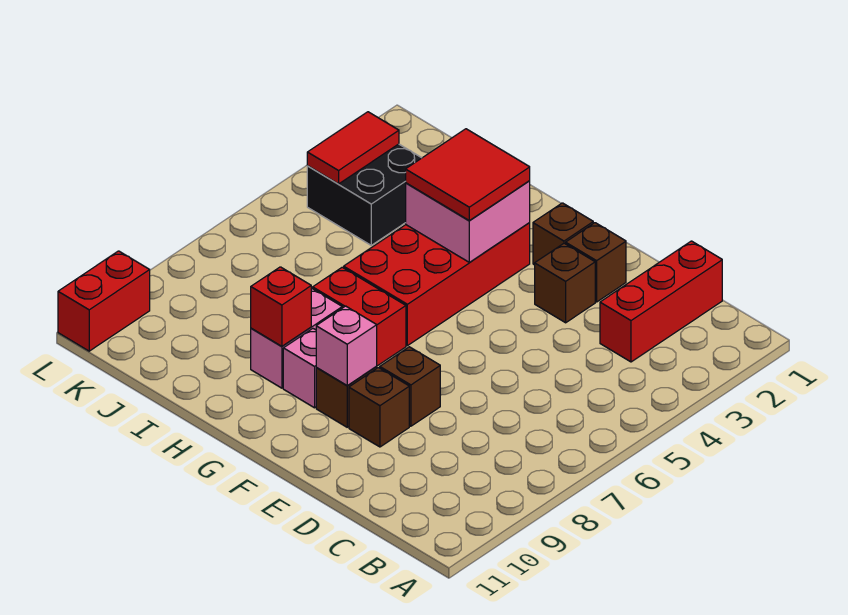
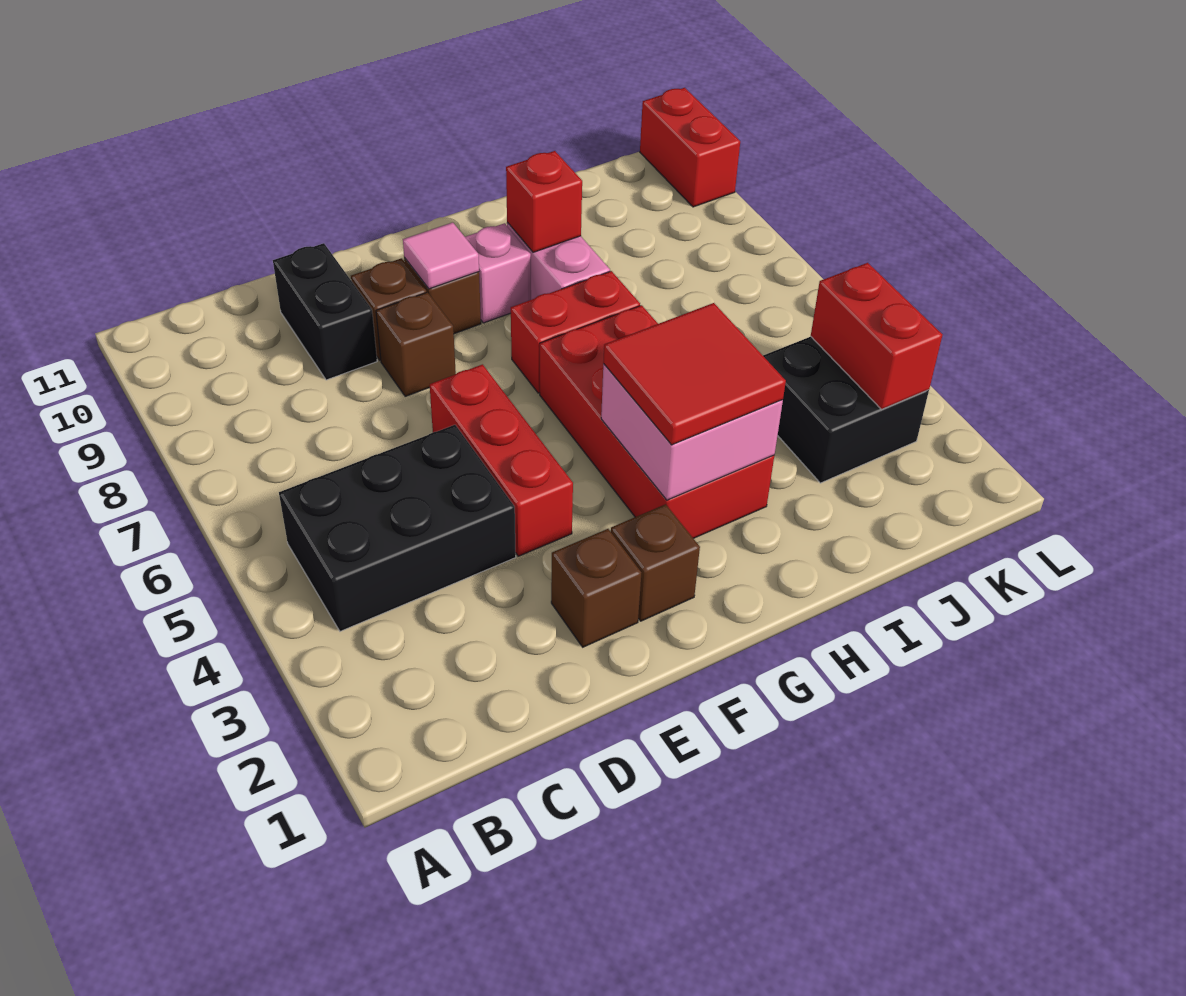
none -> black 2x3 brick [279,425,516,631]
red 1x3 brick [600,241,722,362] -> red 1x3 brick moved to [430,364,573,556]
none -> black 1x2 brick [273,243,377,380]
brown 1x1 brick [535,243,595,323] -> none
pink 1x1 brick [316,306,377,385] -> pink 1x1 tile [403,222,479,289]
red 1x2 tile [307,112,399,184] -> red 1x2 brick [811,263,942,409]

